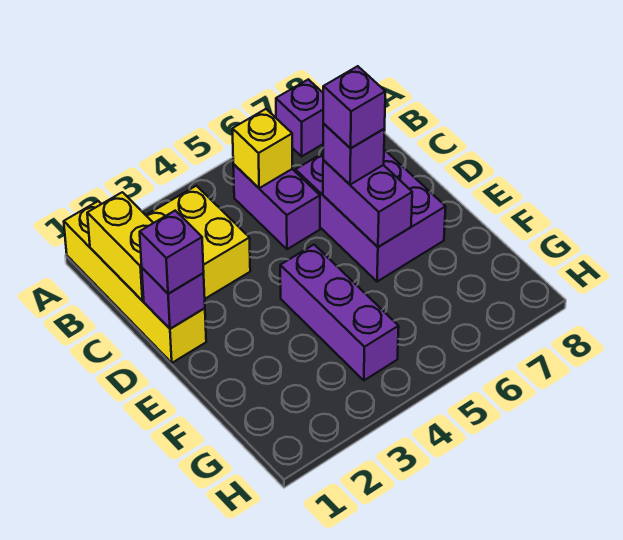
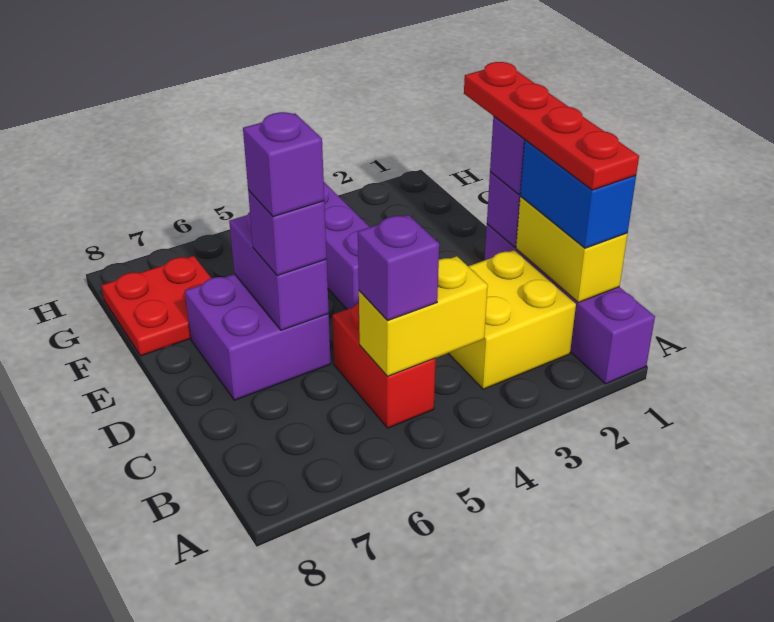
yellow 1x4 brick [64,201,206,363] -> purple 1x4 brick [485,224,655,384]
purple 1x1 brick [276,79,323,156] -> purple 1x1 brick moved to [358,215,439,320]
none -> blue 1x2 brick [520,140,636,248]
none -> red 1x4 plate [464,62,639,190]
purple 1x2 brick [233,164,320,249] -> red 1x2 brick [332,303,435,428]
yellow 1x1 brick [232,109,292,188] -> yellow 1x2 brick [359,256,488,376]
purple 2x3 brick [295,150,446,282] -> purple 2x2 brick [185,274,331,400]
none -> red 2x2 plate [101,256,211,356]

